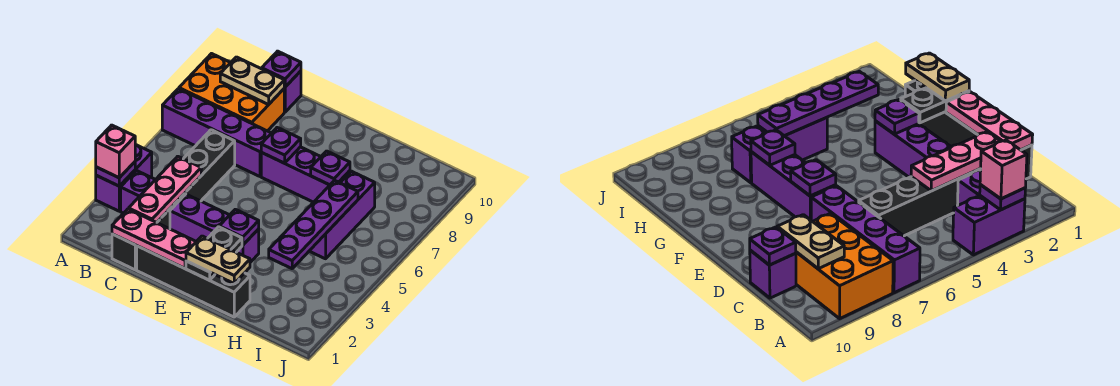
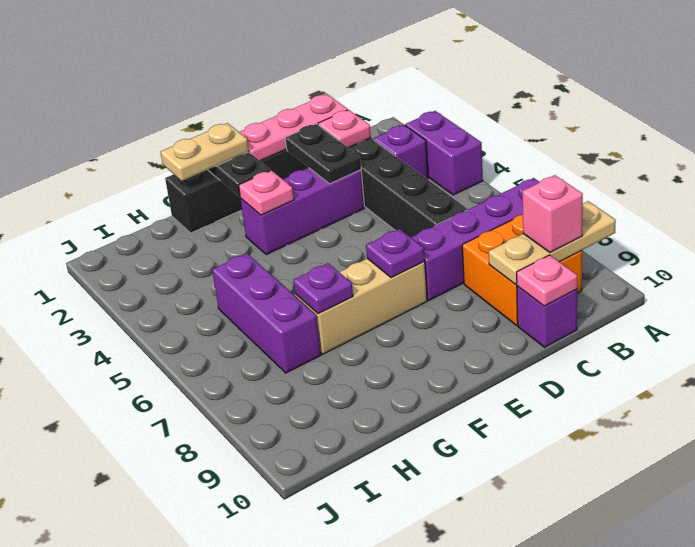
purple 1x1 plate [96,162,135,186] -> none
pink 1x1 brick [96,125,135,178] -> pink 1x1 brick moved to [522,175,583,252]
orange 2x3 brick [179,54,284,131] -> orange 2x2 brick [462,214,582,325]
tan 1x2 plate [220,57,284,104] -> tan 1x3 plate [489,201,616,284]
pink 1x3 plate [129,156,201,223] -> pink 1x1 plate [318,110,371,148]
purple 1x1 plate [262,51,301,87] -> pink 1x1 plate [517,255,577,306]
none -> black 1x2 plate [285,124,361,184]
purple 1x3 brick [261,147,350,202] -> tan 1x3 brick [295,258,427,354]
purple 1x1 plate [219,209,259,245] -> pink 1x1 plate [239,170,294,215]
purple 1x4 plate [269,180,358,269] -> none

